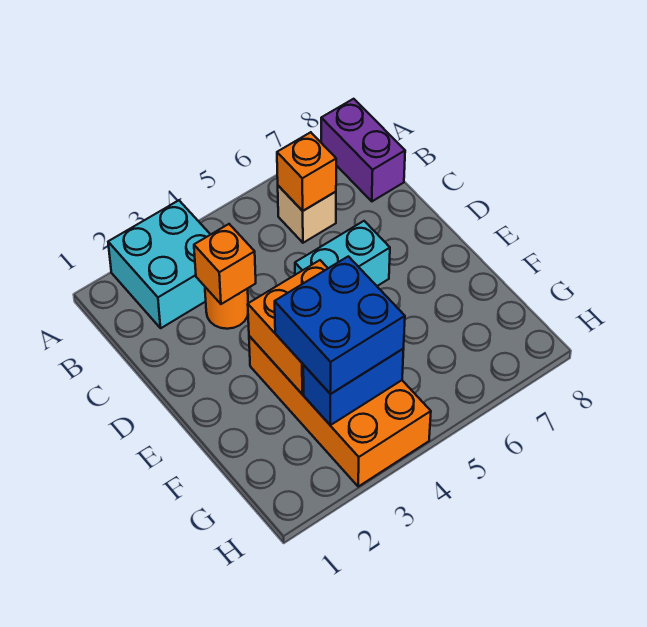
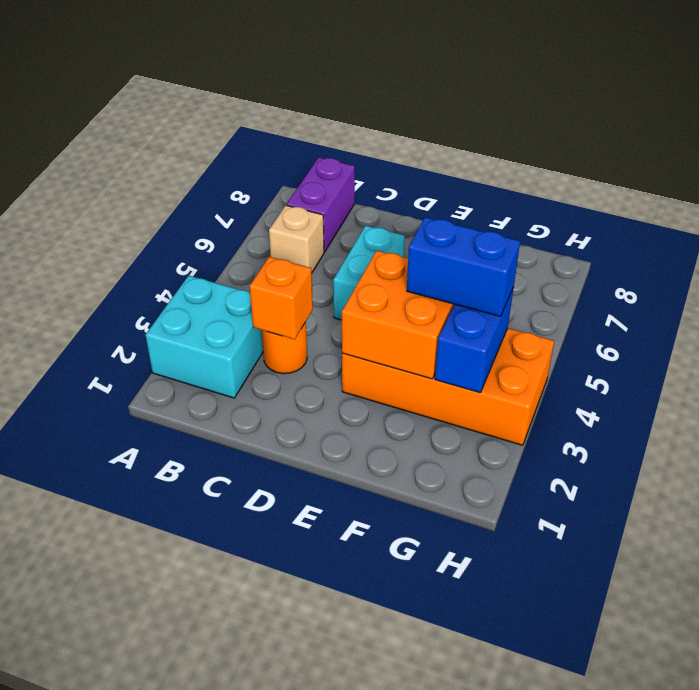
purple 1x2 brick [321,99,405,201] -> purple 1x2 brick turned to [287,157,355,252]
orange 1x1 brick [277,132,336,211] -> none
blue 2x2 brick [275,256,405,394] -> blue 1x2 brick [407,217,520,316]

